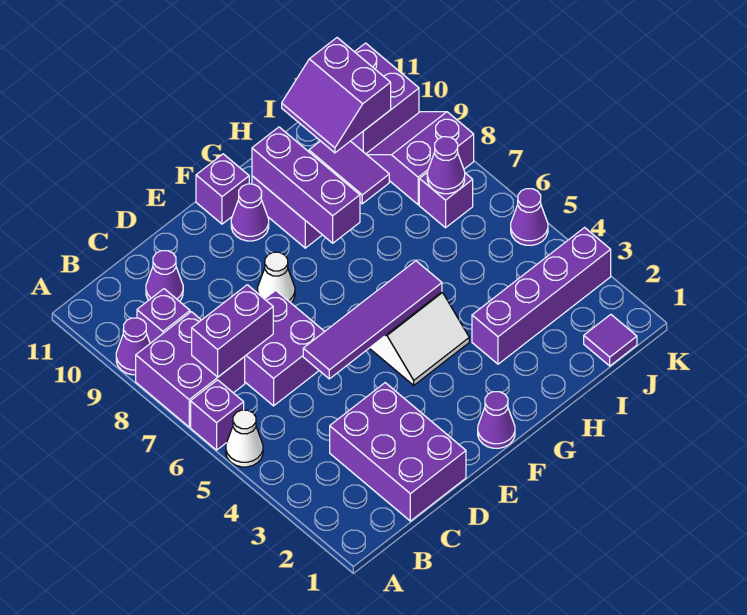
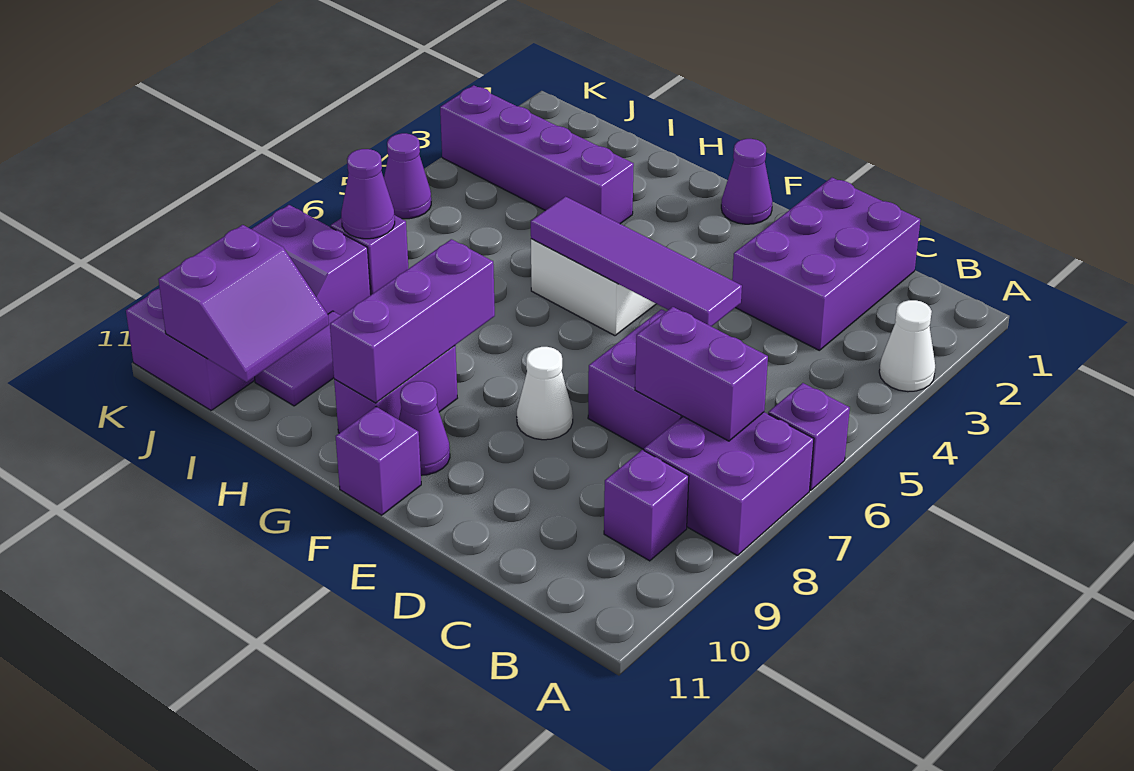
white 1x1 cone [226,410,263,467] -> white 1x1 cone moved to [879,300,935,392]
purple 1x1 cone [116,318,150,375] -> none
purple 1x1 cone [146,251,183,301] -> none
purple 1x1 tile [584,314,637,366] -> none

